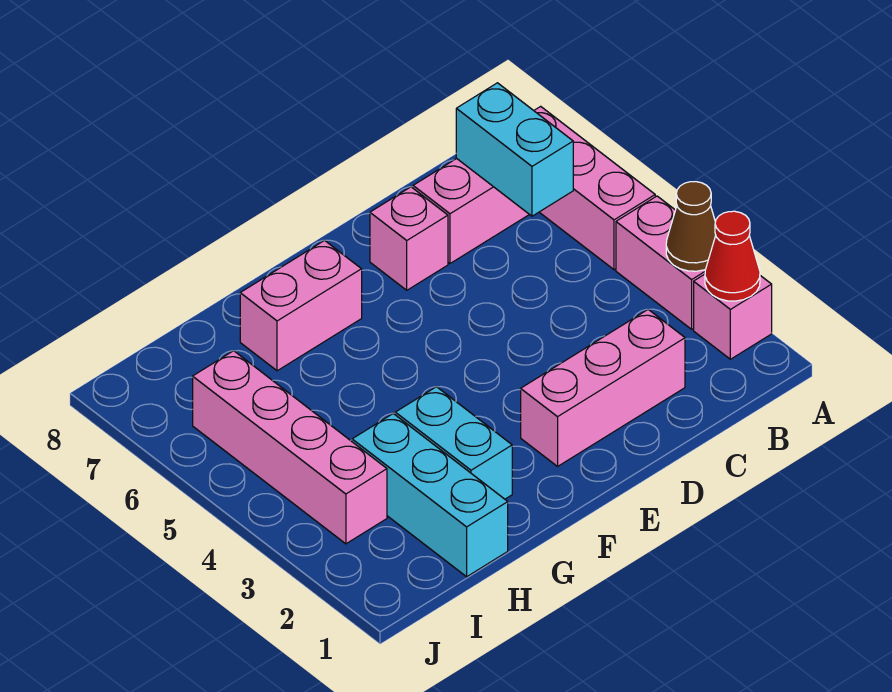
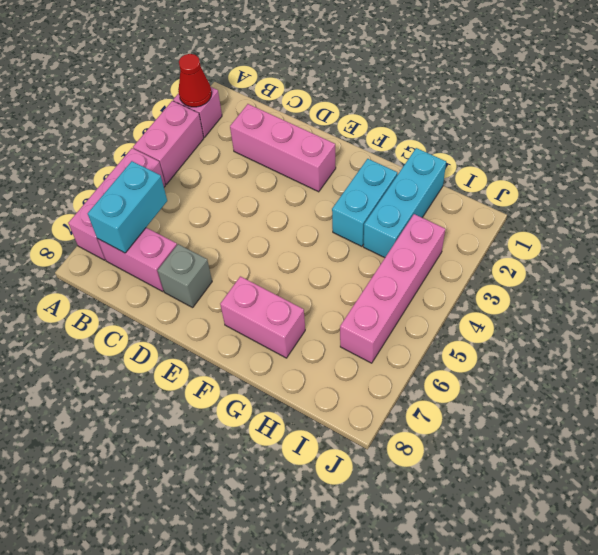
brown 1x1 cone [666,182,716,271] -> none
pink 1x1 brick [370,187,448,290] -> grey 1x1 brick [157,244,212,308]

